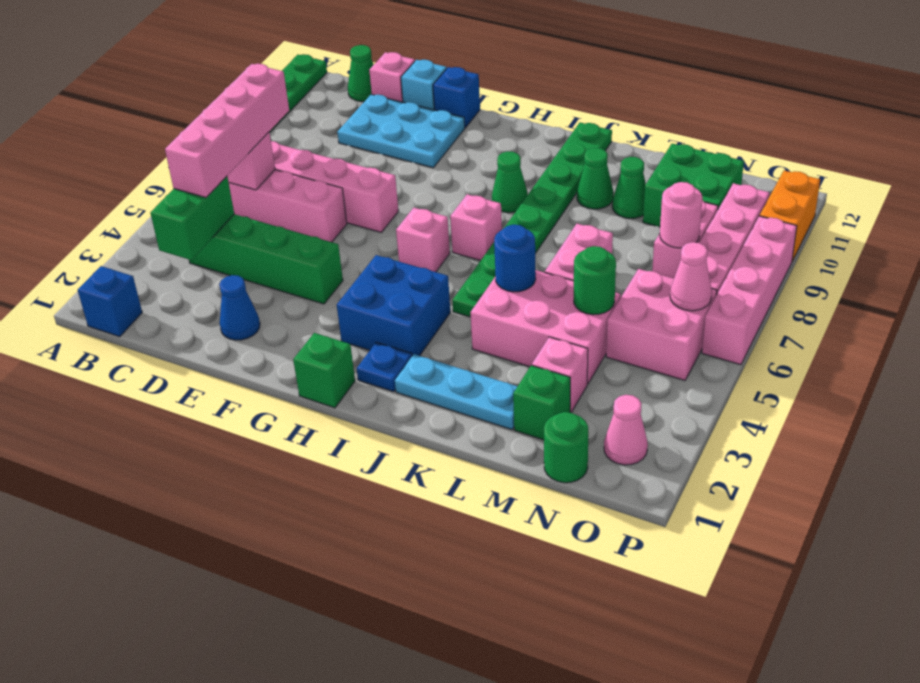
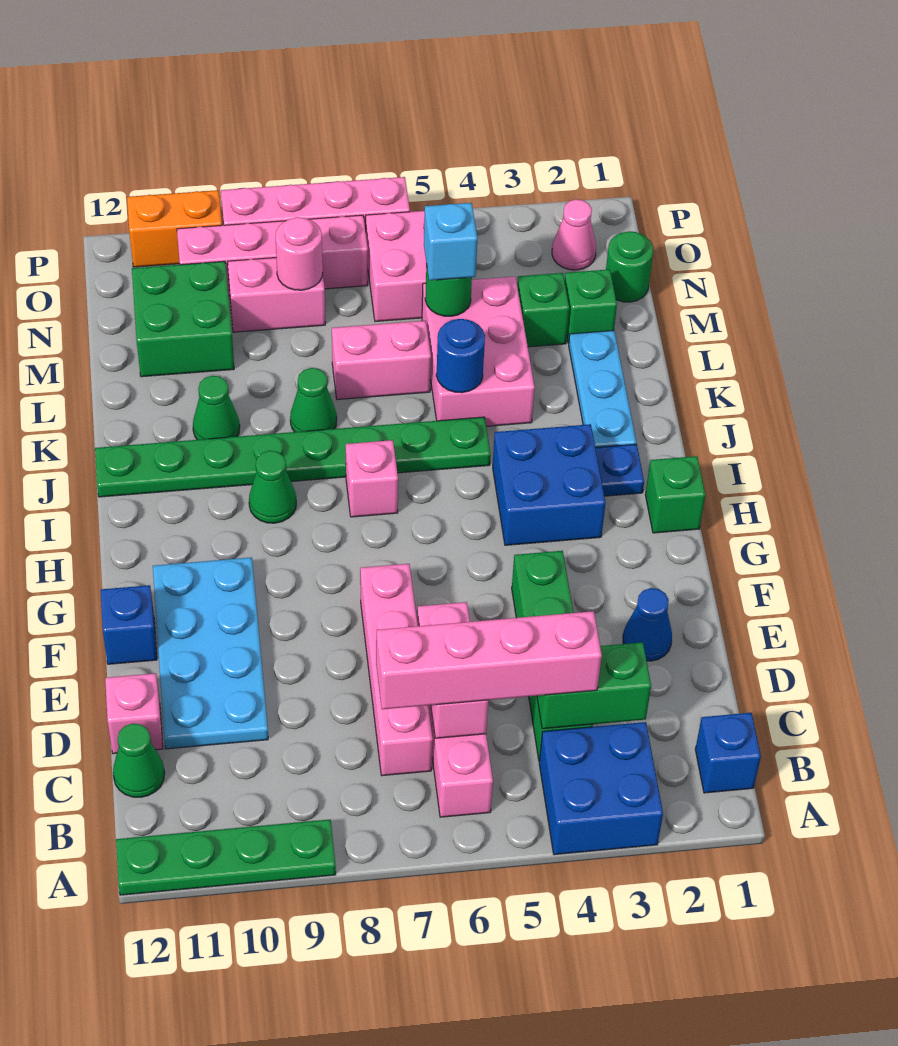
none -> blue 2x2 brick [539,722,663,855]
cyan 2x3 plate [337,94,465,168] -> cyan 2x4 plate [153,557,268,749]
cyan 1x1 brick [401,60,447,110] -> cyan 1x1 brick moved to [424,203,478,280]
pink 1x1 brick [396,208,450,272] -> none
green 1x1 cone [612,157,646,218] -> green 1x1 cone moved to [290,368,337,432]
pink 1x1 brick [532,337,588,413] -> green 1x1 brick [517,273,569,347]
pink 1x1 cone [670,242,712,311] -> none

